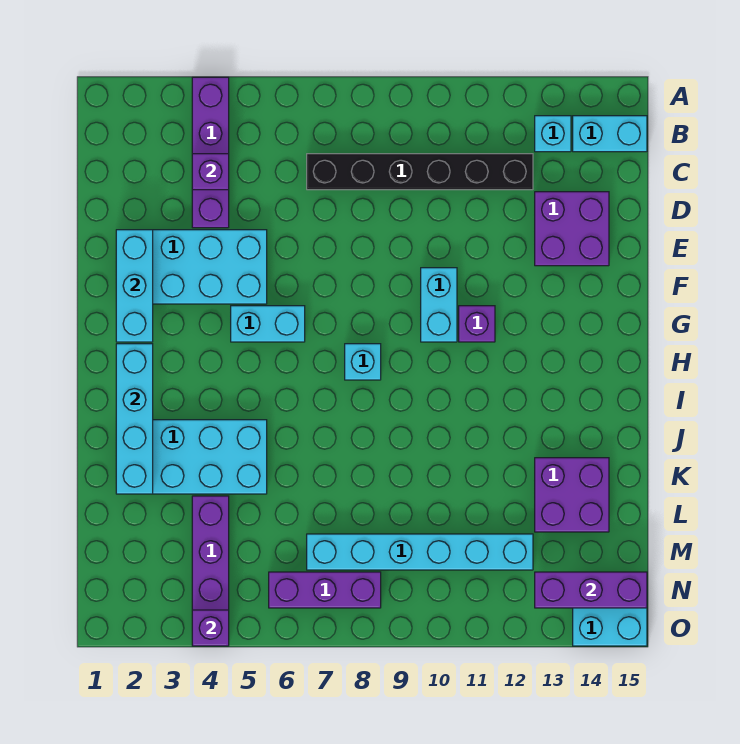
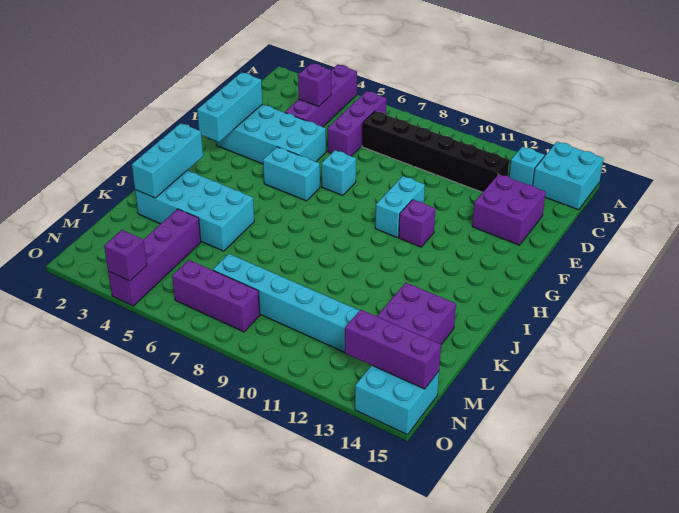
none -> purple 1x3 brick [327,91,387,156]
cyan 1x2 brick [573,116,647,152] -> cyan 2x2 brick [533,142,604,210]
cyan 1x4 brick [116,344,153,494] -> cyan 1x3 brick [132,123,203,198]
cyan 1x1 brick [345,344,381,380] -> cyan 1x1 brick moved to [322,150,356,195]

